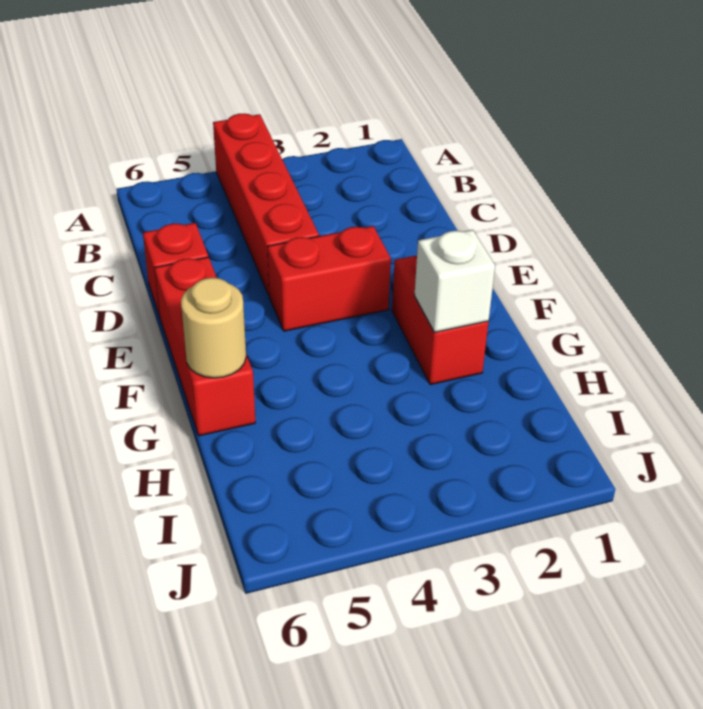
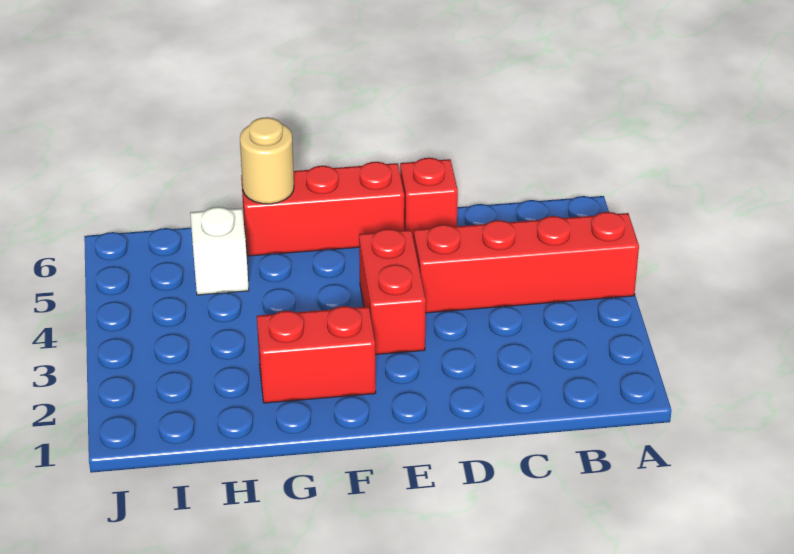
white 1x1 brick [414,230,495,332] -> white 1x1 brick moved to [190,207,249,295]

